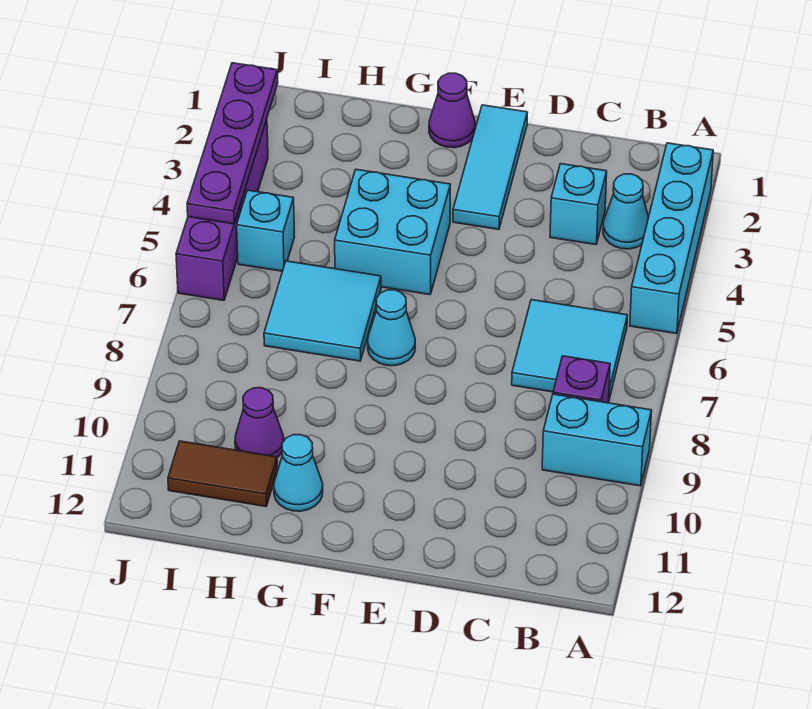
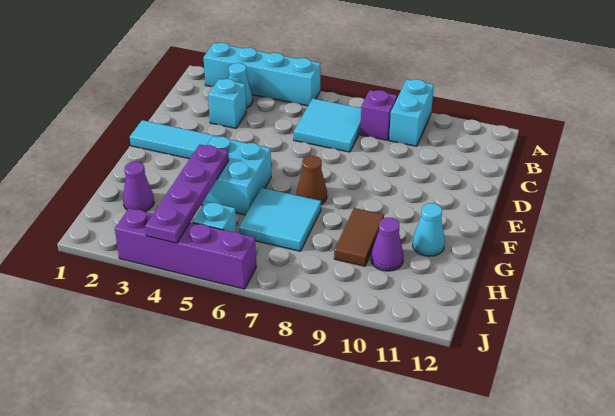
purple 1x1 cone [429,73,475,148] -> purple 1x1 cone moved to [123,162,154,212]
cyan 1x1 cone [368,290,415,366] -> brown 1x1 cone [297,156,327,204]
brown 1x2 tile [168,441,277,506] -> brown 1x2 tile moved to [334,208,384,266]
purple 1x4 plate [187,63,278,224] -> purple 1x4 plate turned to [145,144,229,243]

